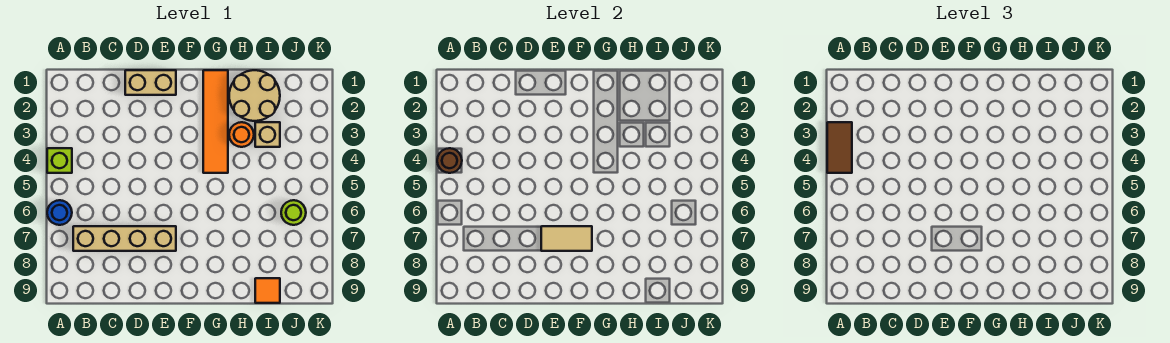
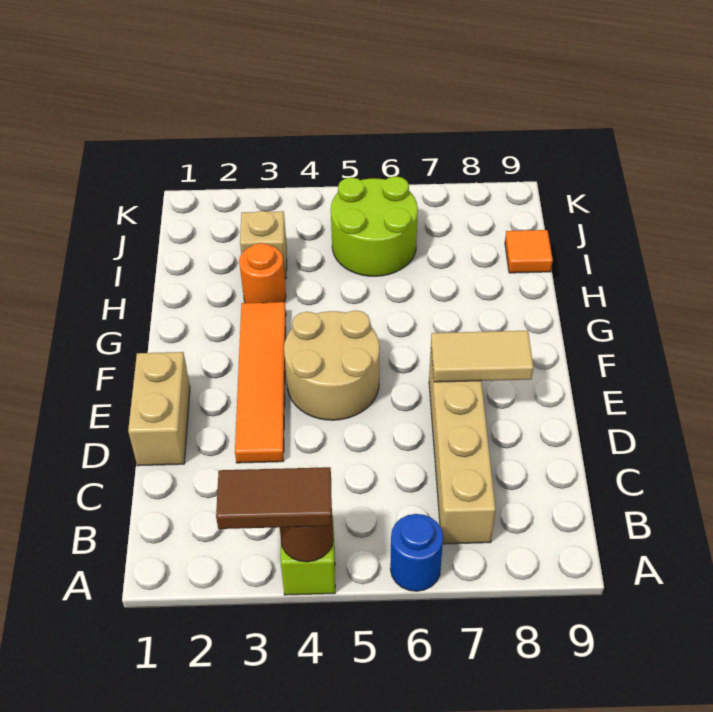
tan 1x2 tile [541,226,592,251] -> tan 1x2 tile turned to [431,331,533,382]
orange 1x4 tile [203,70,228,173] -> orange 1x4 tile turned to [235,302,286,463]
tan 2x2 round brick [229,70,280,121] -> tan 2x2 round brick moved to [284,310,380,420]
lime 1x1 round brick [281,200,306,225] -> lime 2x2 round brick [331,176,418,276]

